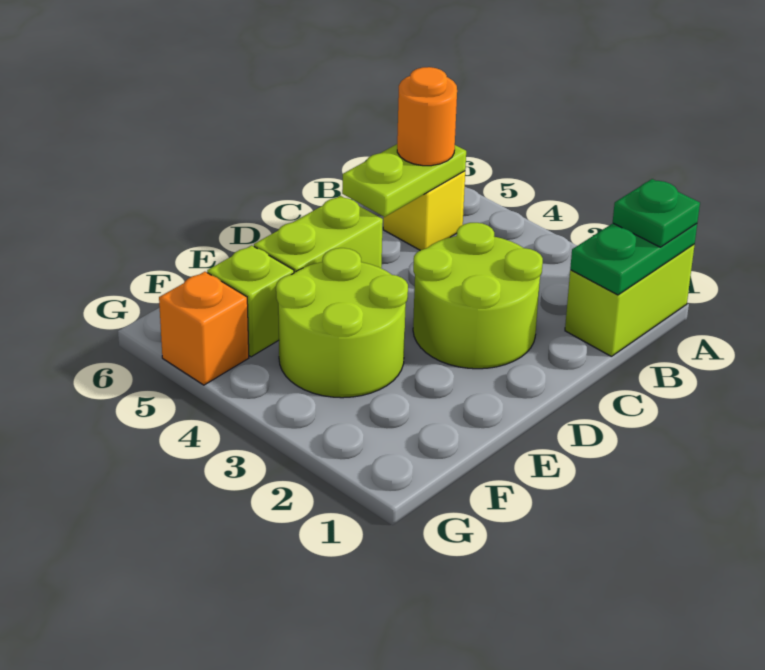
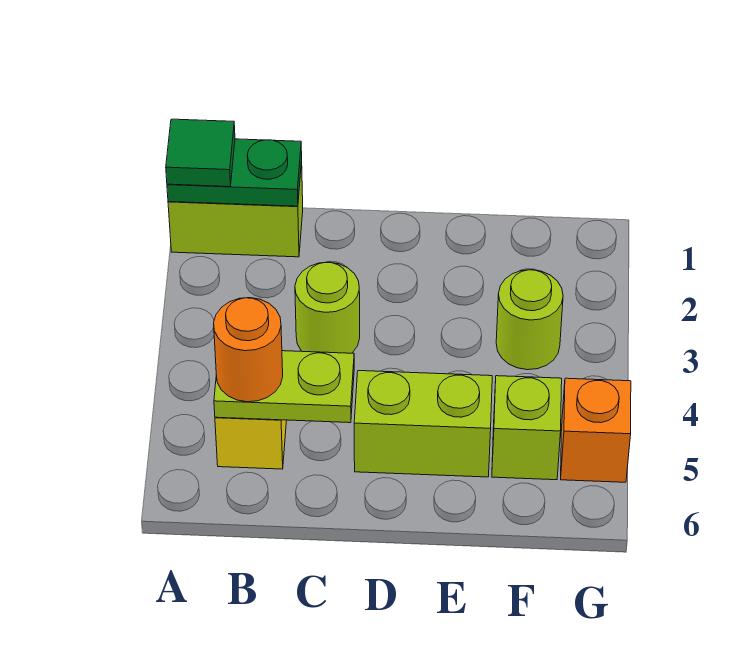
green 1x1 plate [613,179,700,247] -> green 1x1 tile [166,119,235,187]
lime 2x2 round brick [413,223,543,369] -> lime 1x1 round brick [295,262,360,353]
lime 2x2 round brick [276,248,408,398] -> lime 1x1 round brick [496,270,563,370]

